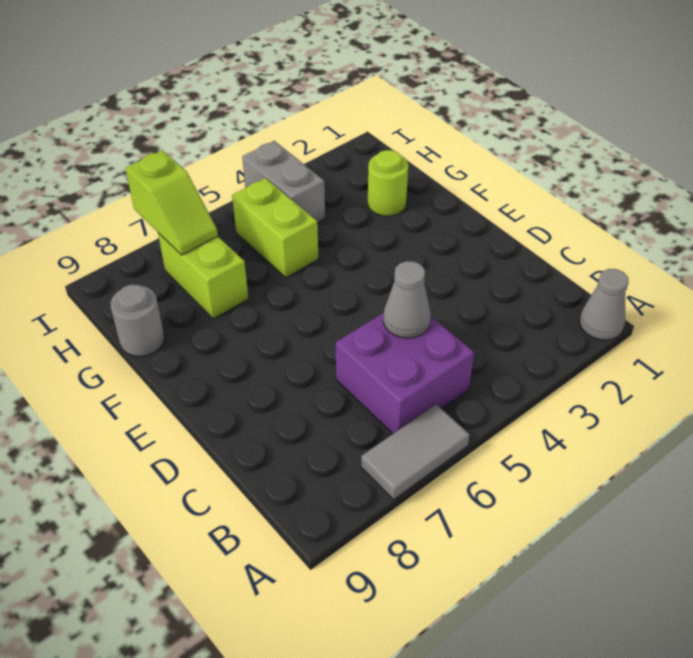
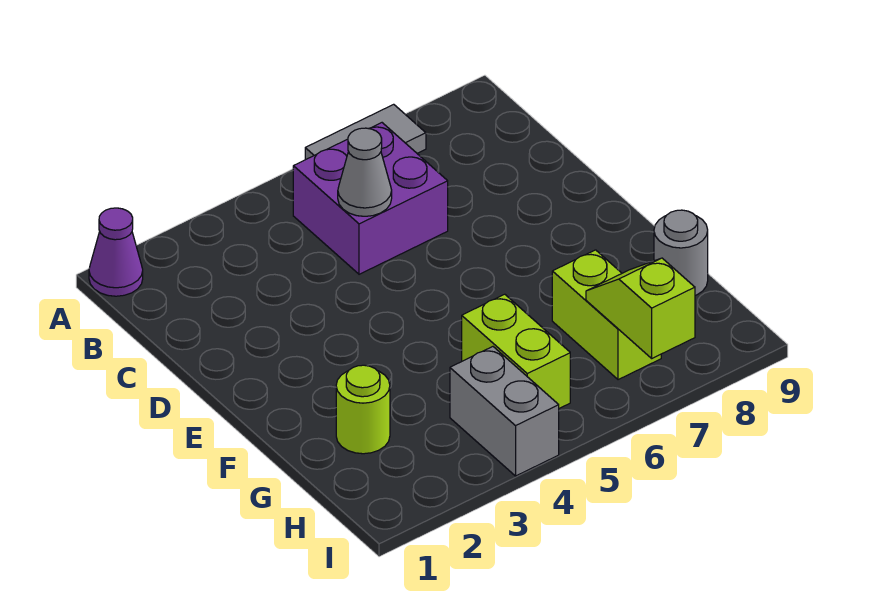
grey 1x1 cone [580,269,629,340] -> purple 1x1 cone [89,208,143,296]

